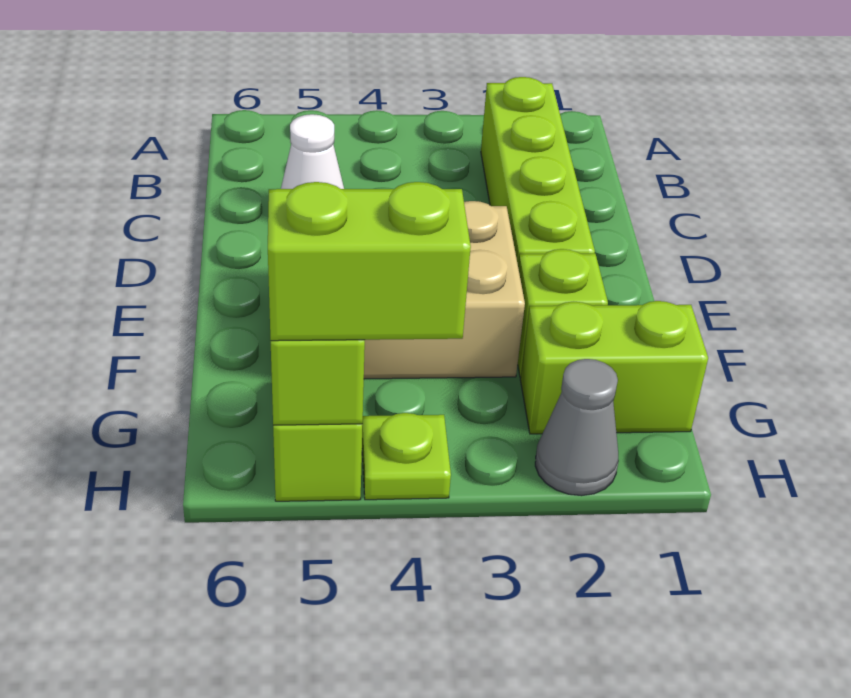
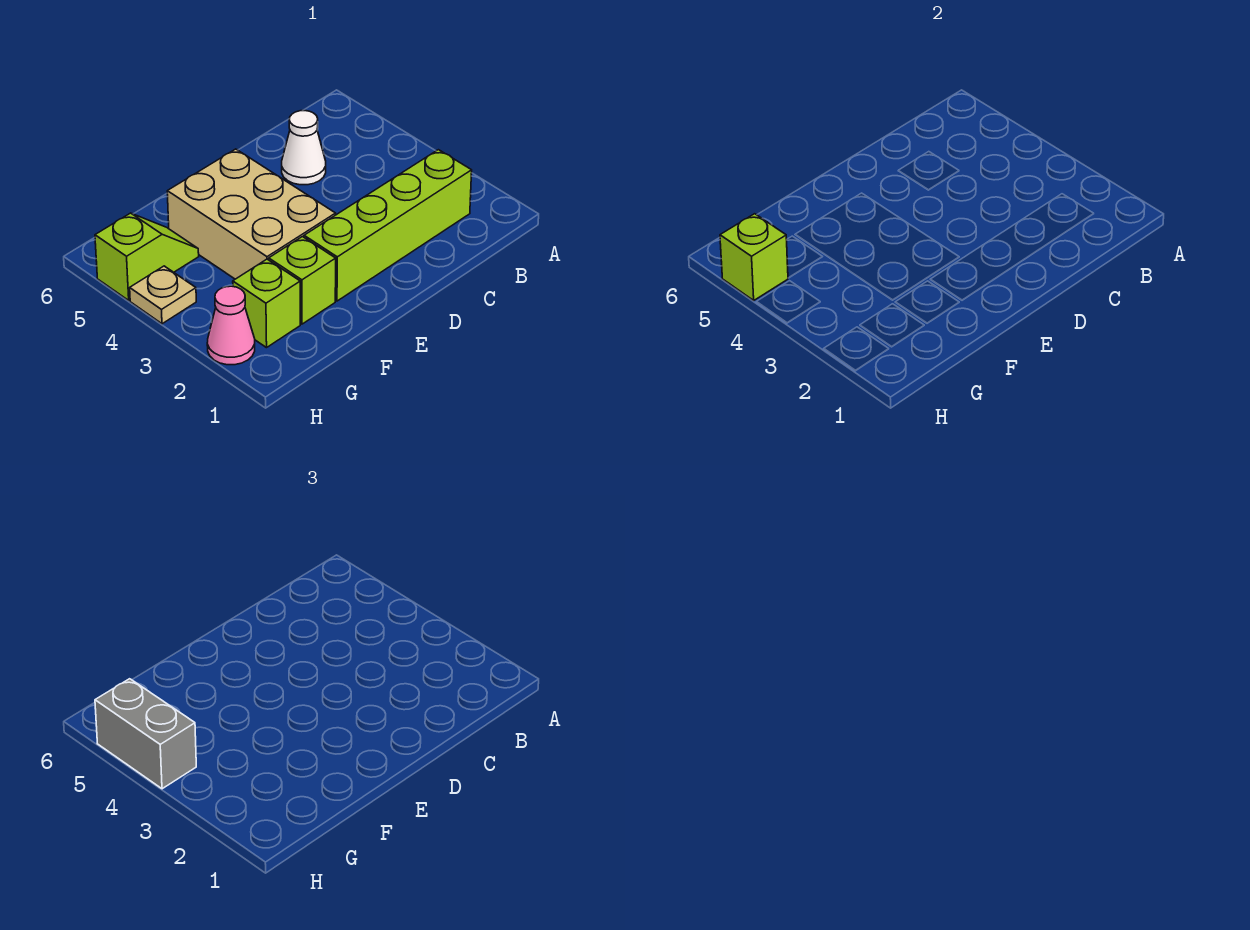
lime 1x2 brick [520,301,708,434] -> lime 1x1 brick [233,259,300,348]
grey 1x1 cone [535,359,619,496] -> pink 1x1 cone [207,286,255,365]
lime 1x1 plate [362,413,451,500] -> tan 1x1 plate [130,266,196,324]
lime 1x2 brick [268,182,471,341] -> grey 1x2 brick [95,679,196,789]

